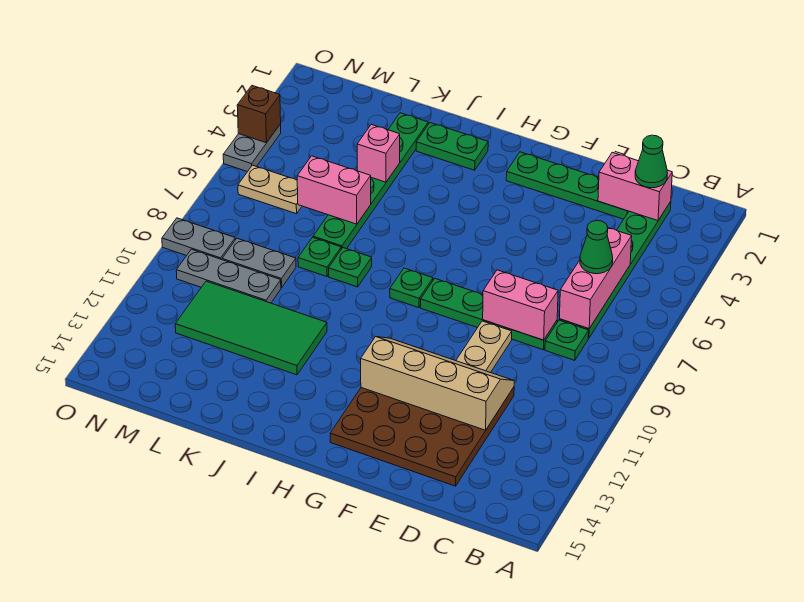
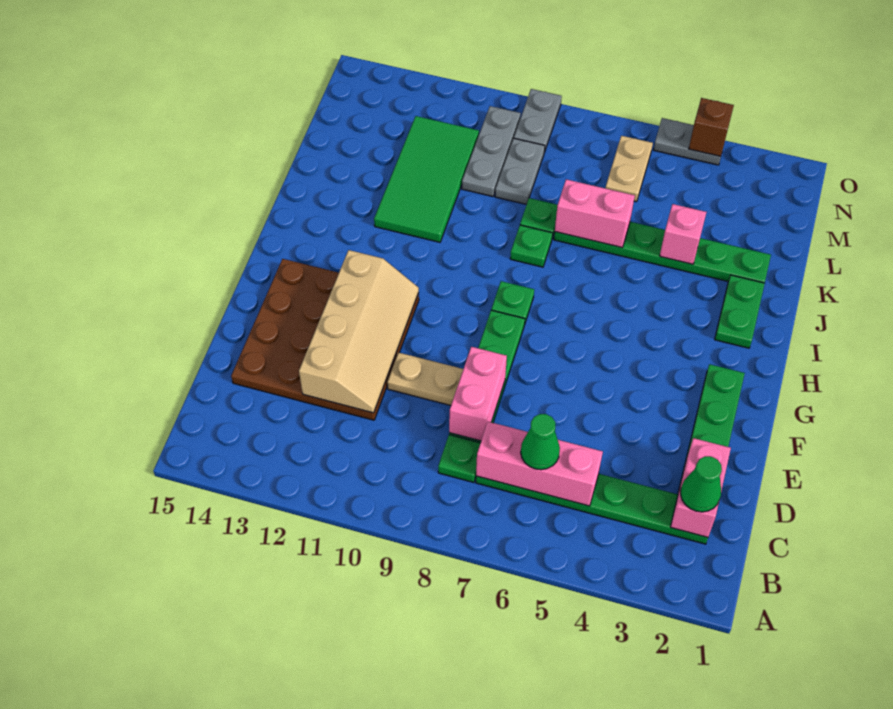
pink 1x2 brick [297,156,371,224] -> pink 1x2 brick turned to [555,179,635,248]

